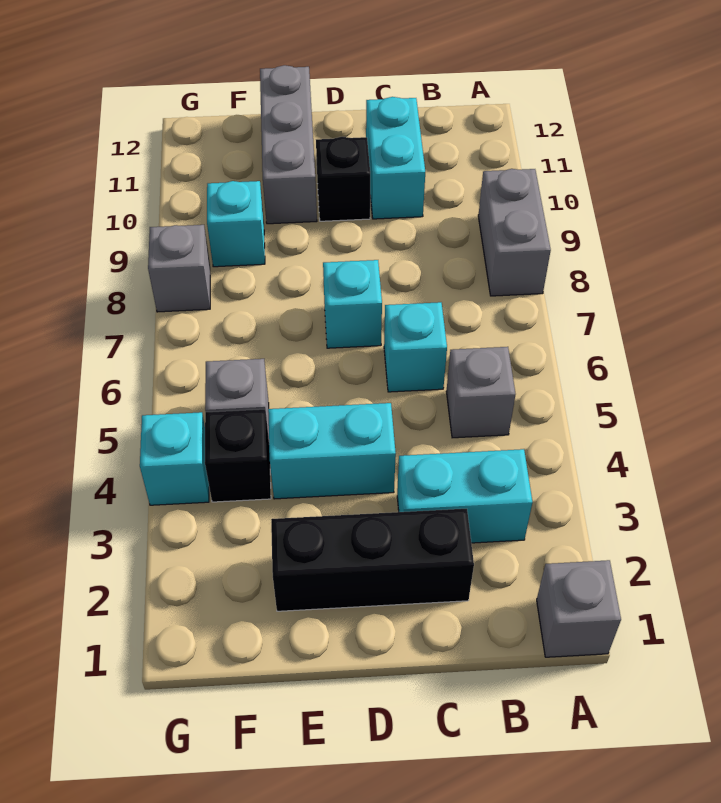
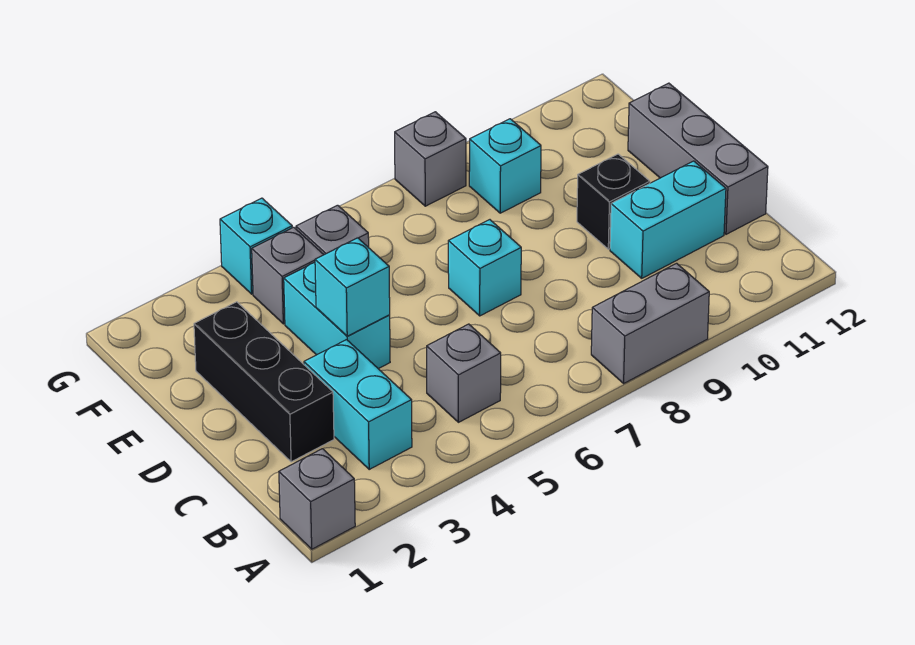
cyan 1x1 brick [384,302,447,392] -> cyan 1x1 brick moved to [315,238,390,336]
grey 1x3 brick [260,65,317,224] -> grey 1x3 brick turned to [628,83,768,234]
black 1x1 brick [205,409,271,502] -> grey 1x1 brick [252,227,324,324]

